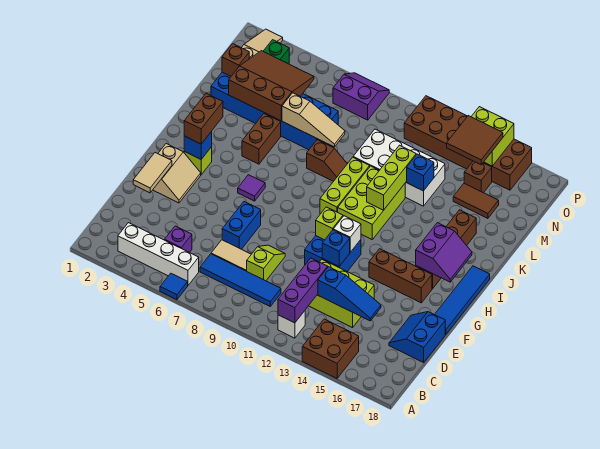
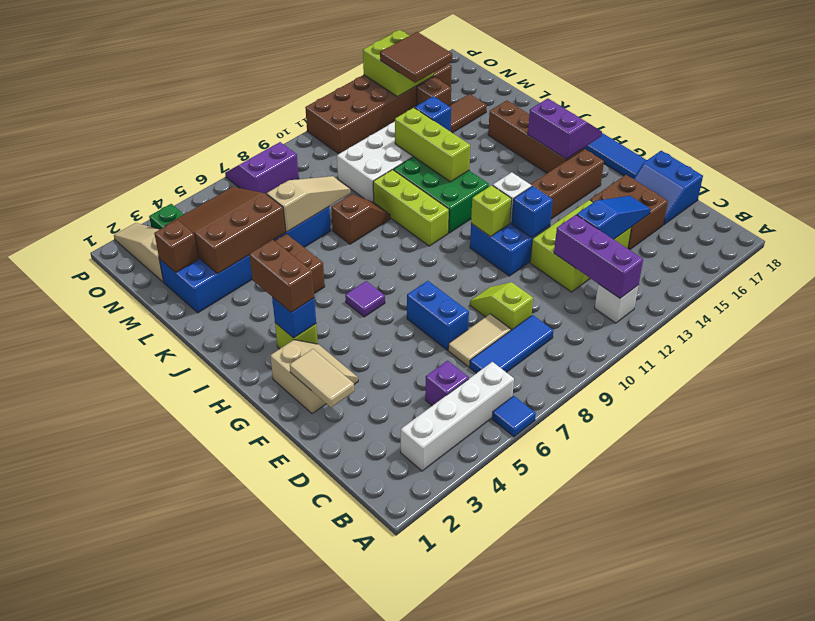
brown 2x2 brick [302,319,359,378] -> brown 2x2 brick moved to [590,175,668,250]
blue 1x4 tile [200,254,281,306] -> blue 1x3 tile [470,315,554,373]
lime 2x3 brick [338,166,405,239] -> green 2x3 brick [394,157,489,233]

